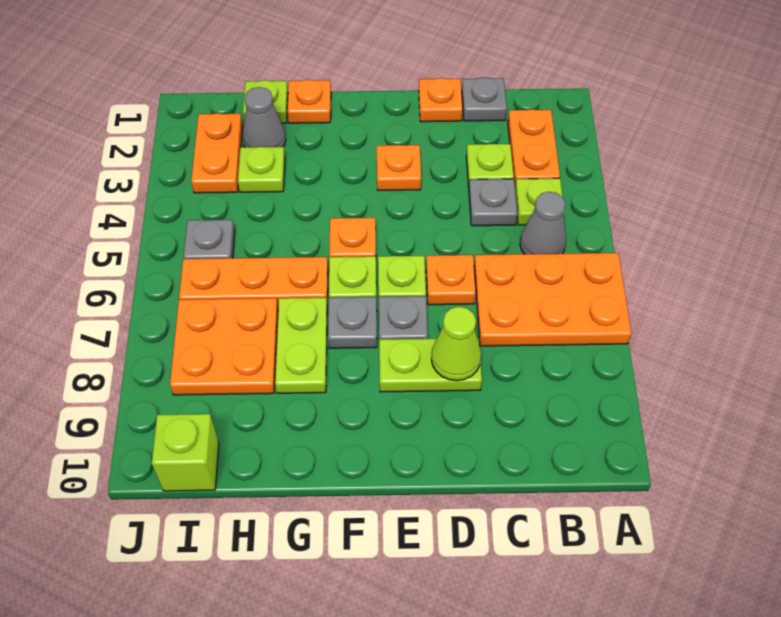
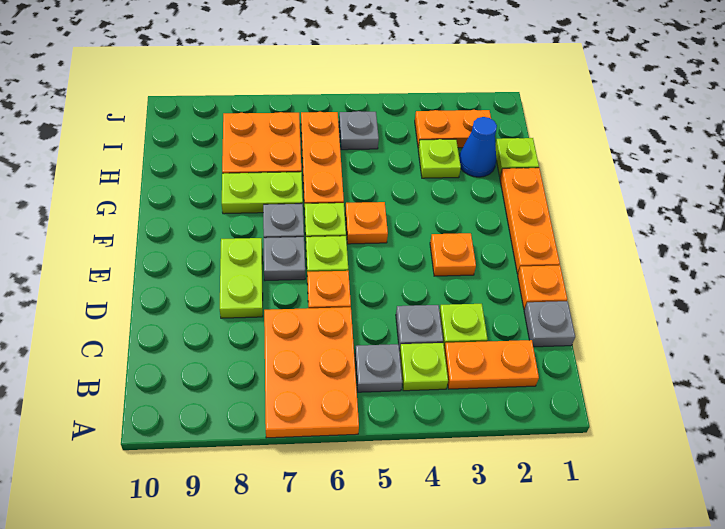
grey 1x1 cone [520,192,566,254] -> grey 1x1 plate [355,344,402,392]
lime 1x1 cone [431,307,481,381] -> none
orange 1x1 plate [287,80,331,123] -> orange 1x3 plate [500,168,560,274]
grey 1x1 cone [243,87,286,147] -> blue 1x1 cone [459,117,497,177]
lime 1x1 brick [152,414,219,491] -> none

